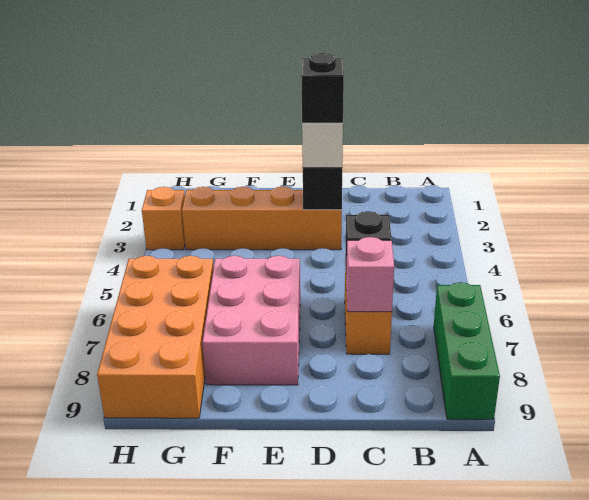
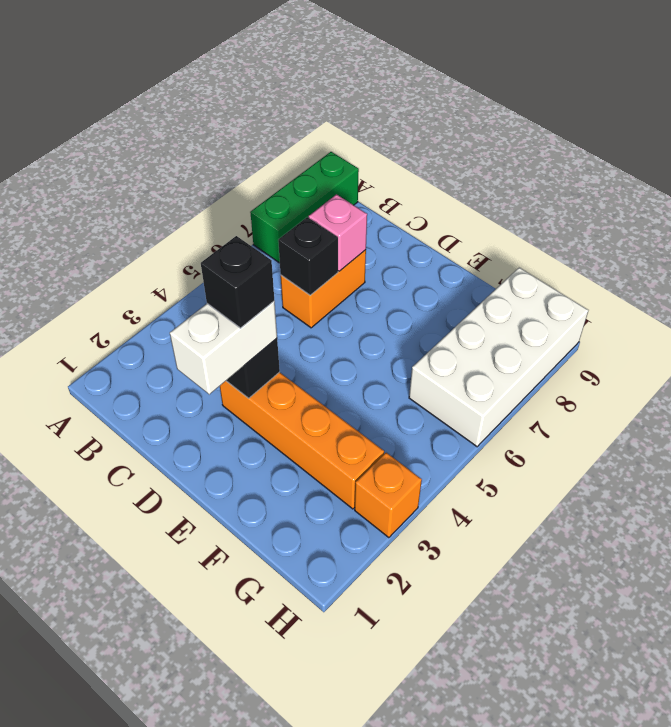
pink 2x3 brick [202,256,300,385] -> none
orange 2x4 brick [97,256,214,418] -> white 2x4 brick [409,268,588,447]

